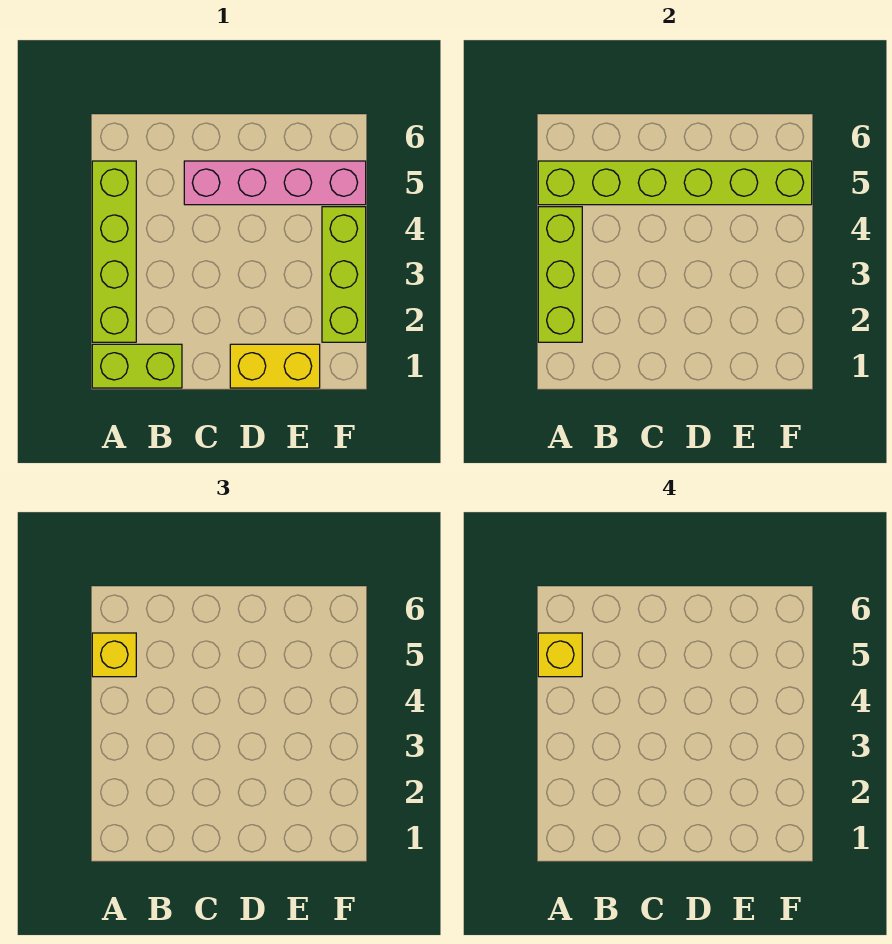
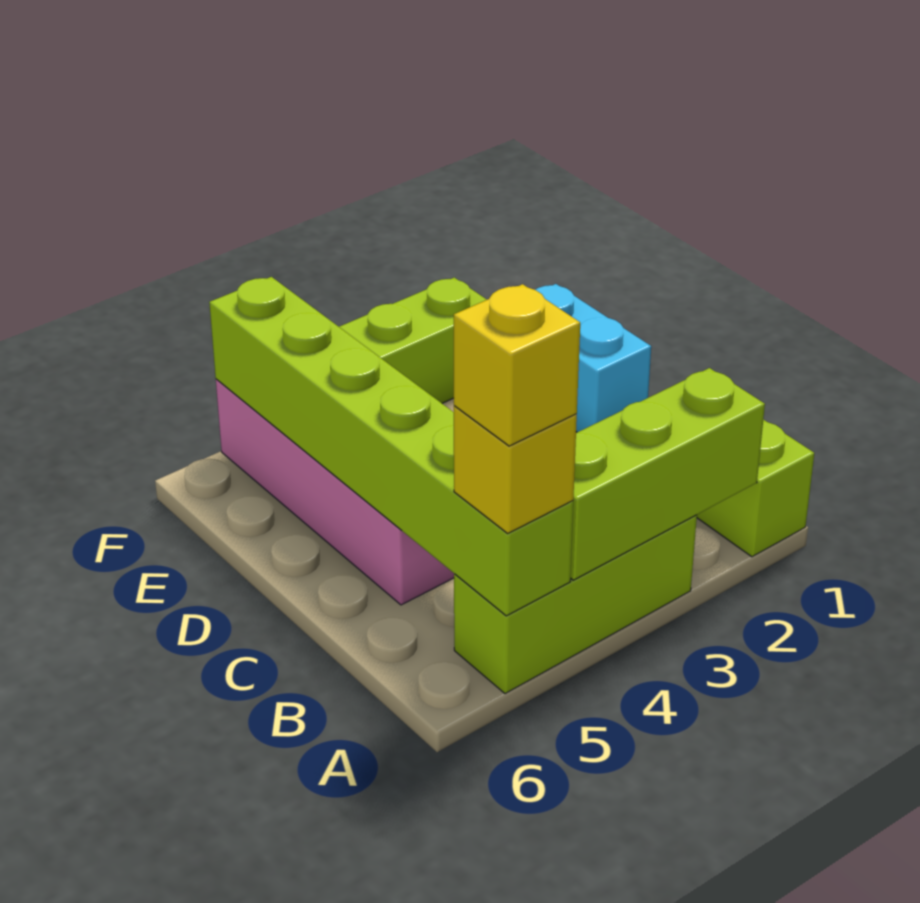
lime 1x4 brick [92,161,136,342] -> lime 1x3 brick [454,515,697,694]
yellow 1x2 brick [230,344,320,388] -> cyan 1x2 brick [535,284,651,432]

